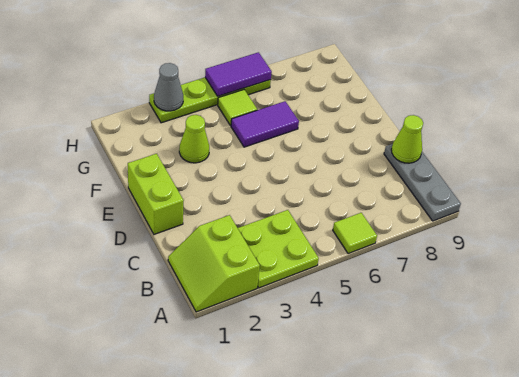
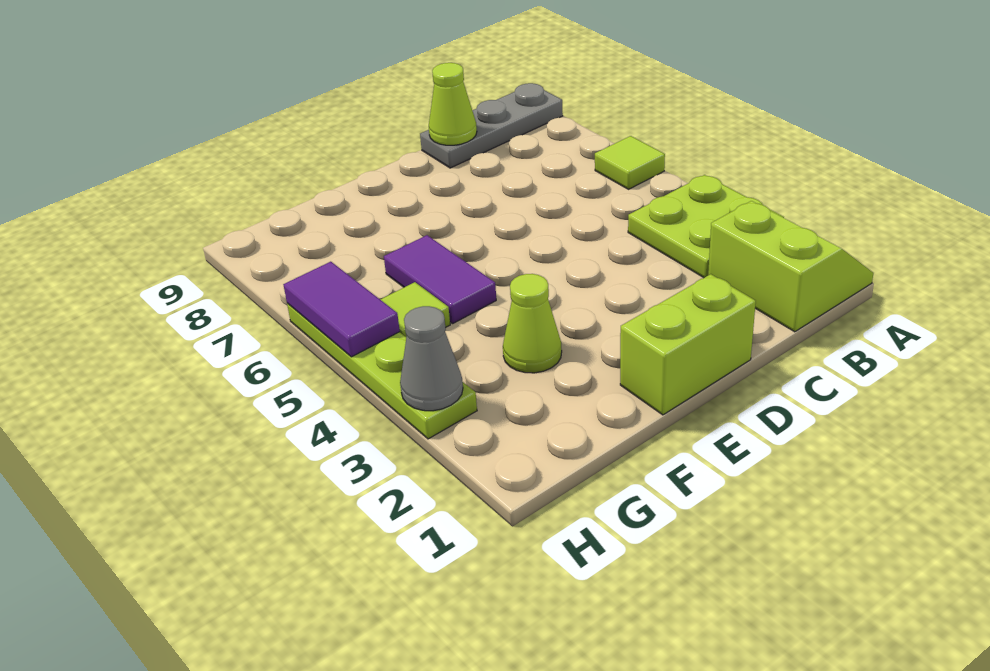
lime 2x2 slope [168,215,260,312] -> lime 2x2 slope turned to [708,201,873,332]

